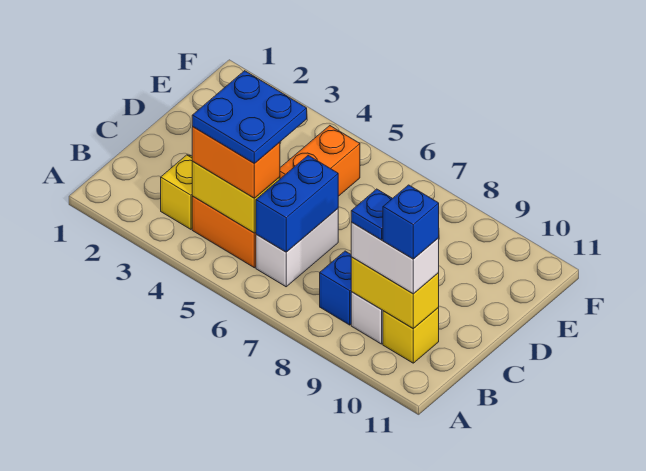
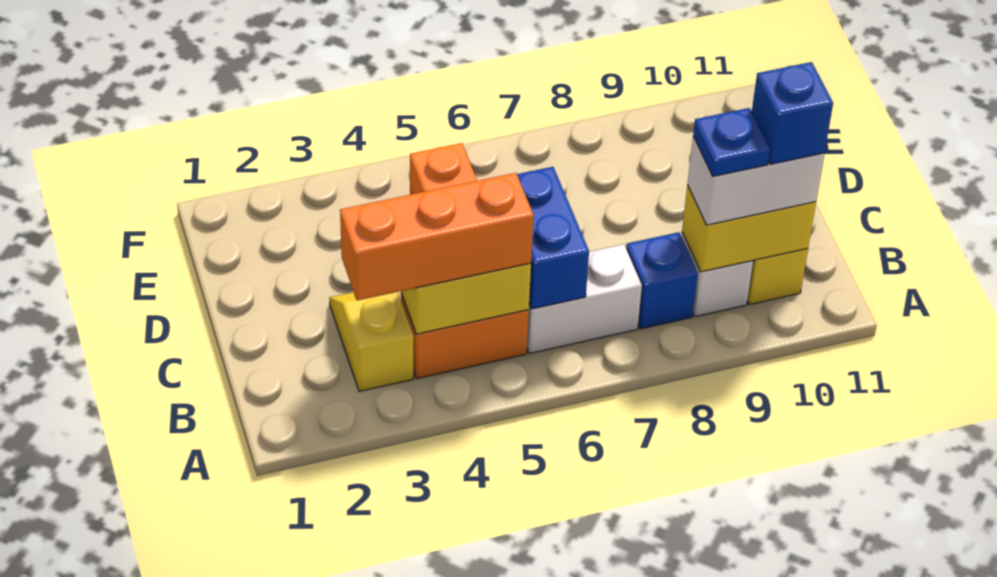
orange 1x2 brick [192,127,280,198] -> orange 1x3 brick [340,173,534,301]
blue 2x2 plate [192,71,307,164] -> none
white 1x2 brick [256,209,338,287] -> white 1x2 brick turned to [527,244,642,354]

